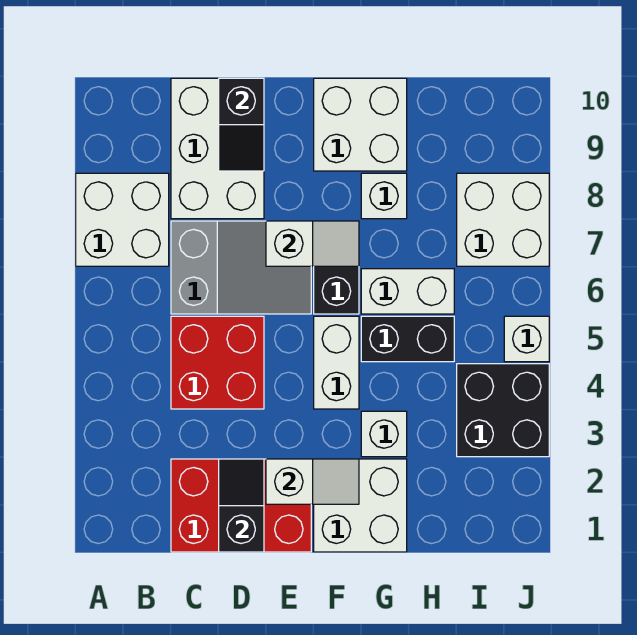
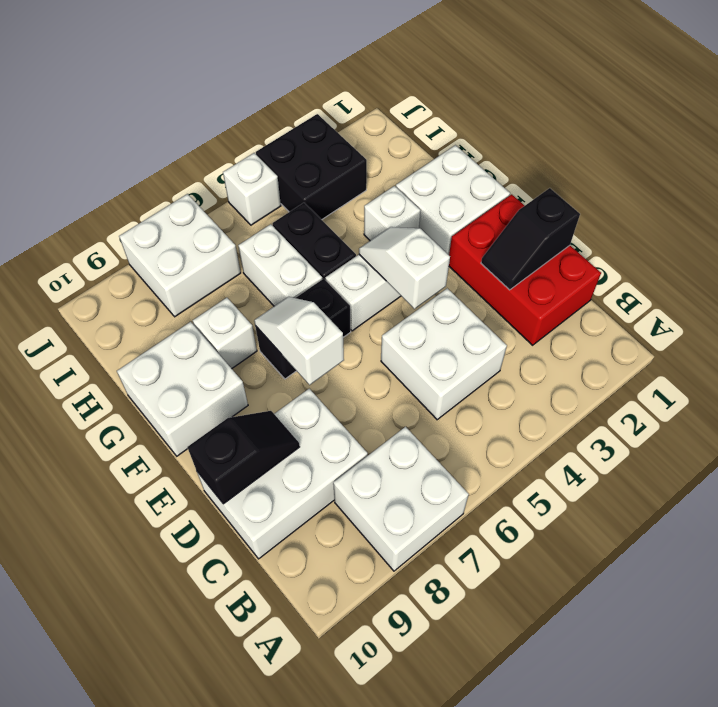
red 2x2 brick [171,316,264,409] -> white 2x2 brick [381,288,507,420]
grey 2x3 slope [171,221,311,314] -> none
white 1x2 slope [266,459,359,504] -> white 1x2 slope moved to [359,227,450,309]

